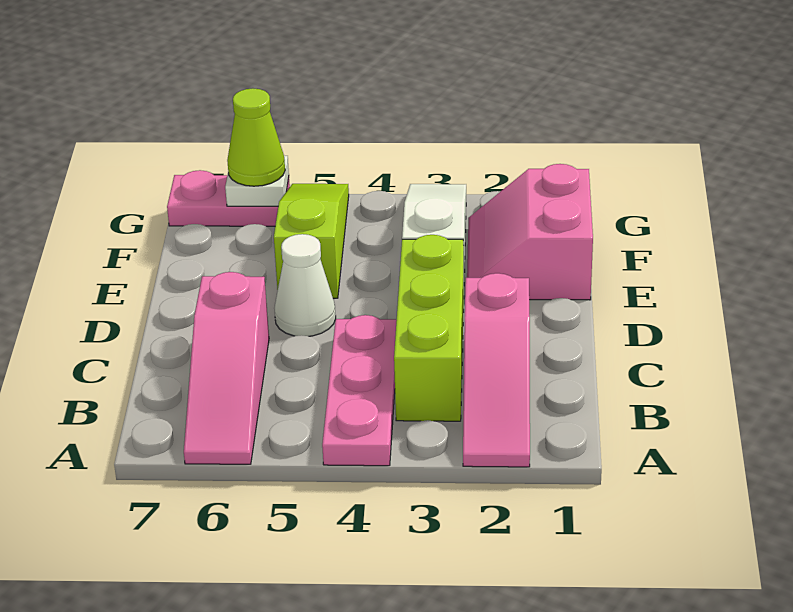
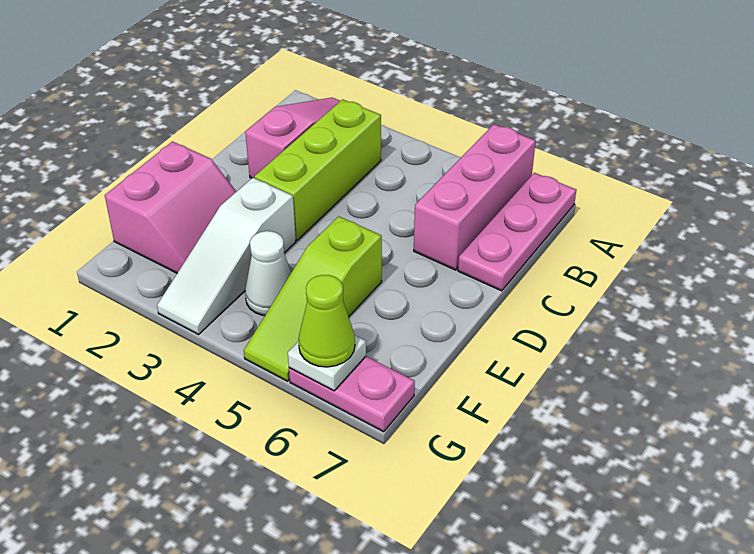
pink 1x3 plate [322,315,397,466] -> pink 1x3 plate moved to [458,173,576,291]
pink 1x3 slope [184,272,269,464] -> pink 1x3 brick [414,124,536,270]
white 1x1 cone [274,234,336,336] -> white 1x1 cone moved to [245,231,291,316]

